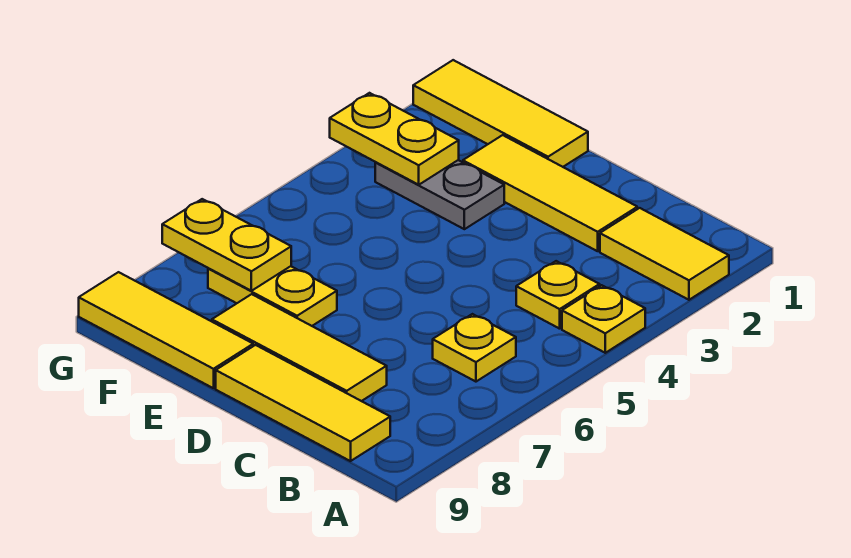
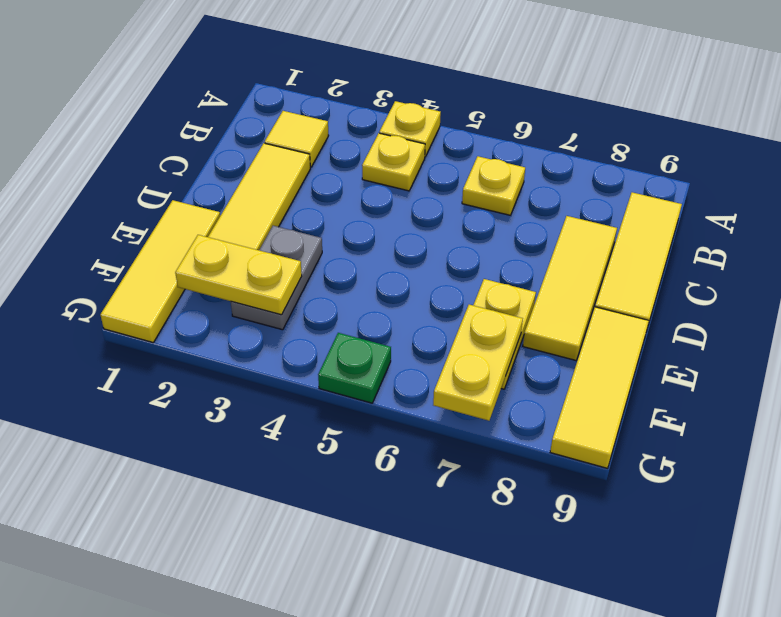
yellow 1x2 tile [600,208,729,300] -> yellow 1x1 tile [265,111,329,167]
yellow 1x2 plate [330,93,459,185] -> yellow 1x2 plate turned to [175,235,302,315]
none -> green 1x1 plate [318,333,391,403]

